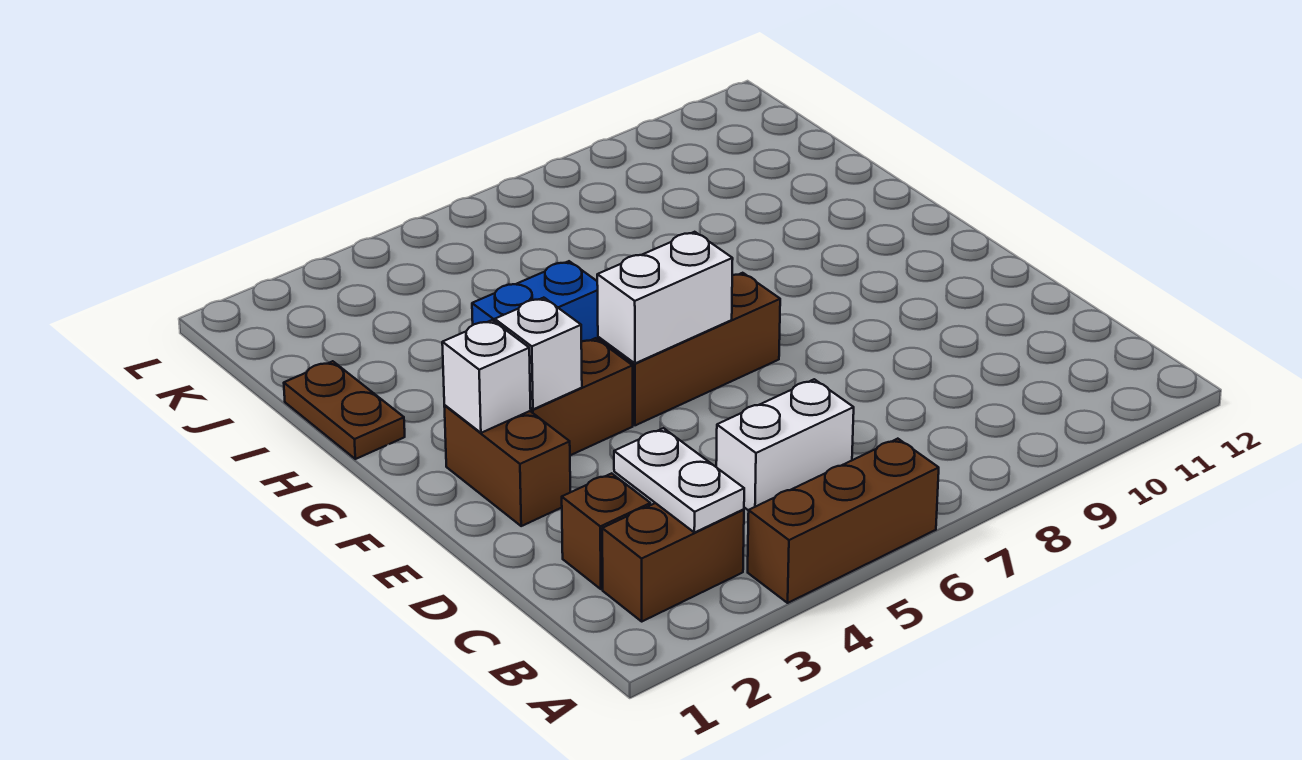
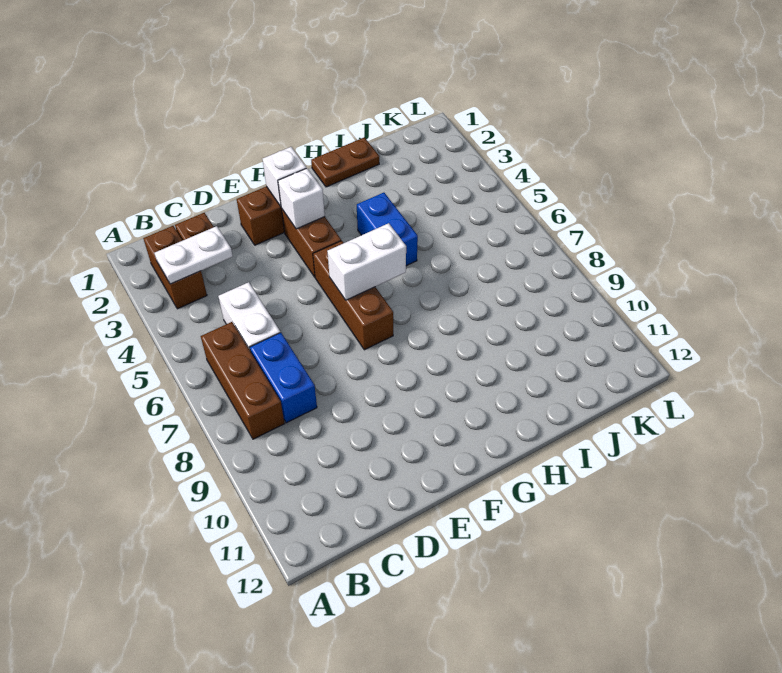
brown 1x3 brick [748,439,939,603] -> brown 1x3 brick moved to [201,322,285,439]
none -> blue 1x2 brick [250,333,317,423]
white 1x2 brick [597,232,733,363] -> white 1x2 brick turned to [327,223,406,300]

